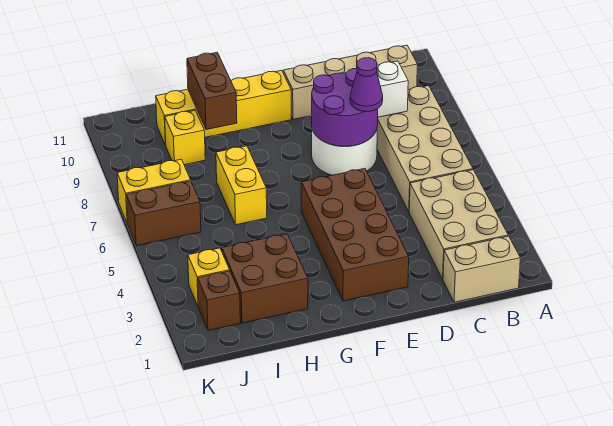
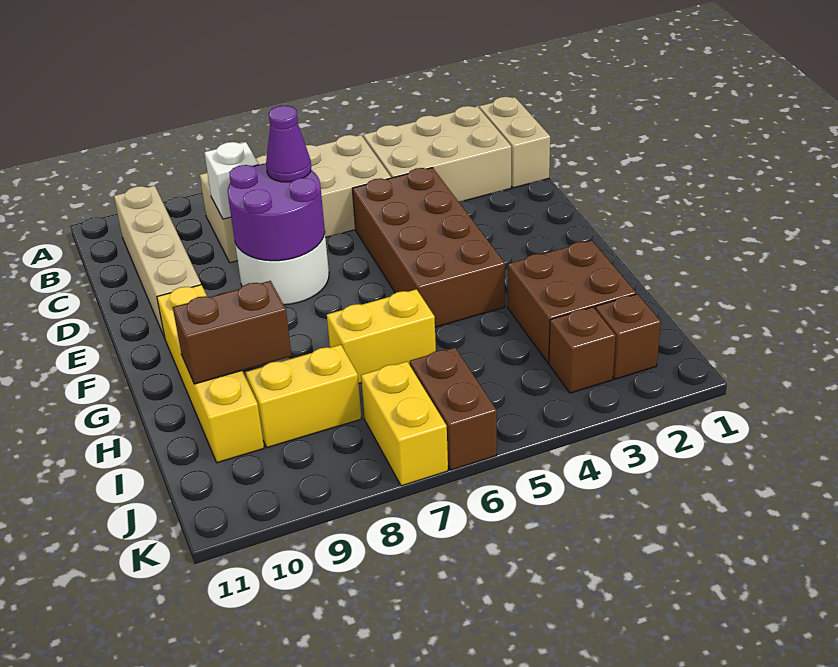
brown 2x4 brick [301,169,409,301] -> brown 2x4 brick turned to [352,168,505,327]
yellow 1x1 brick [165,110,205,165] -> yellow 1x2 brick [246,345,362,448]
yellow 1x1 brick [188,248,230,307] -> brown 1x1 brick [549,307,616,393]

